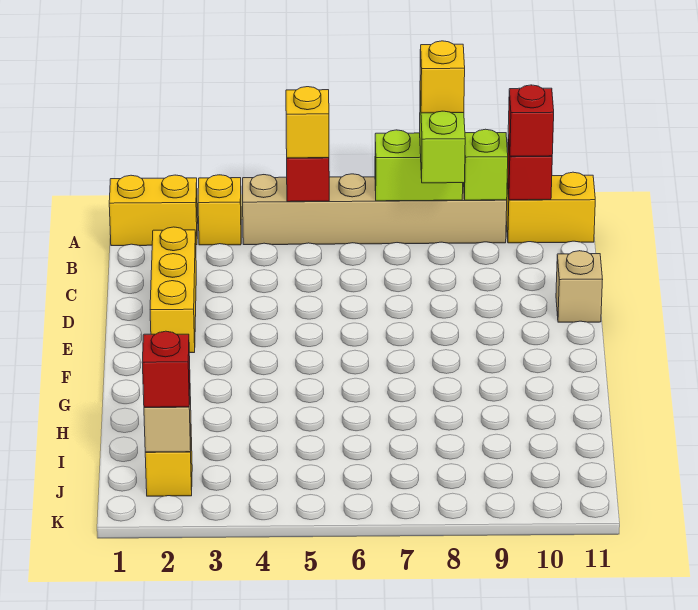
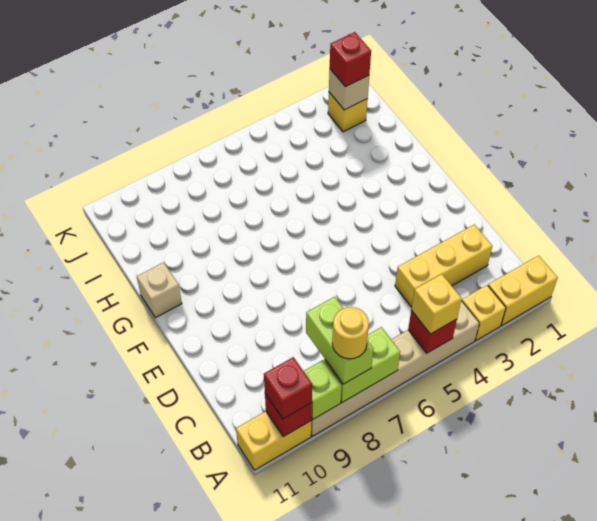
yellow 1x1 brick [420,41,465,113] -> yellow 1x1 round brick [332,307,369,359]
yellow 1x3 brick [150,227,196,353] -> yellow 1x3 brick turned to [395,225,492,307]
tan 1x1 brick [556,251,603,322] -> tan 1x1 brick moved to [137,262,182,318]

